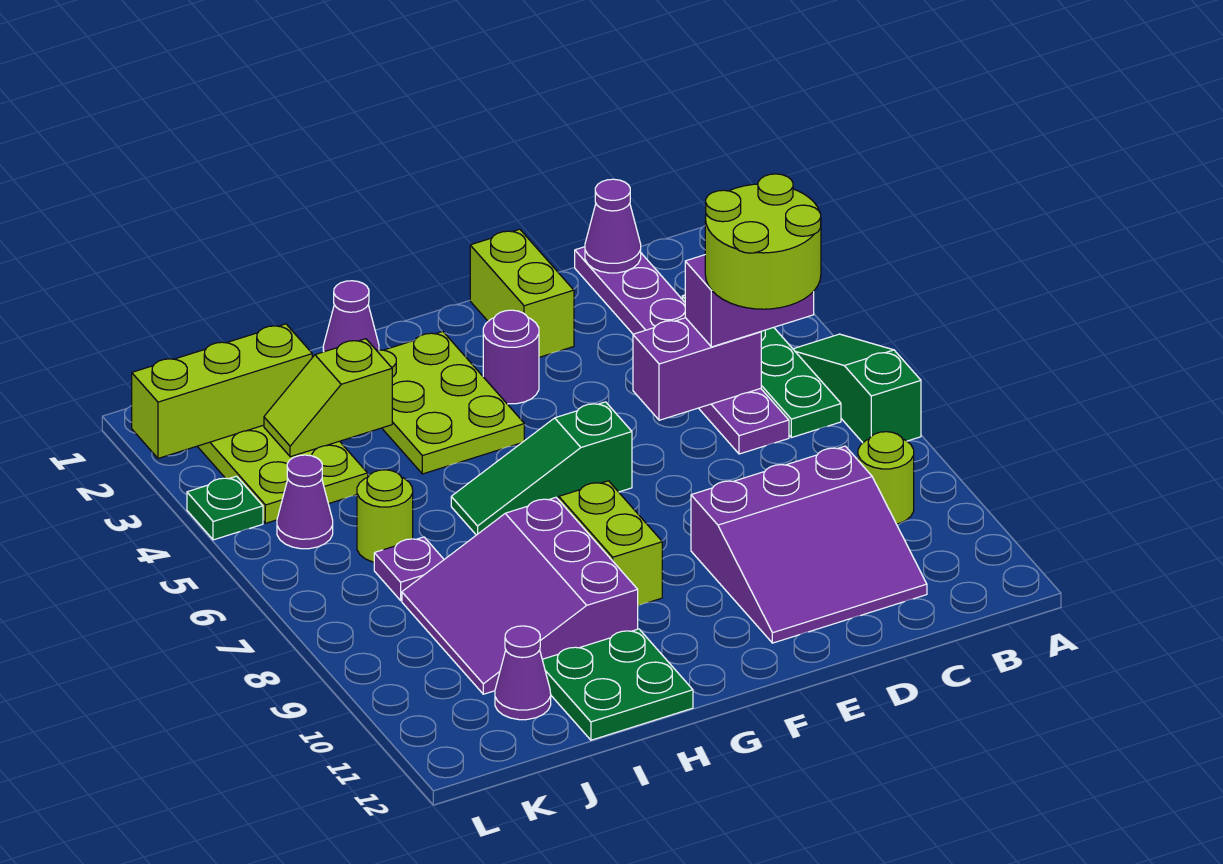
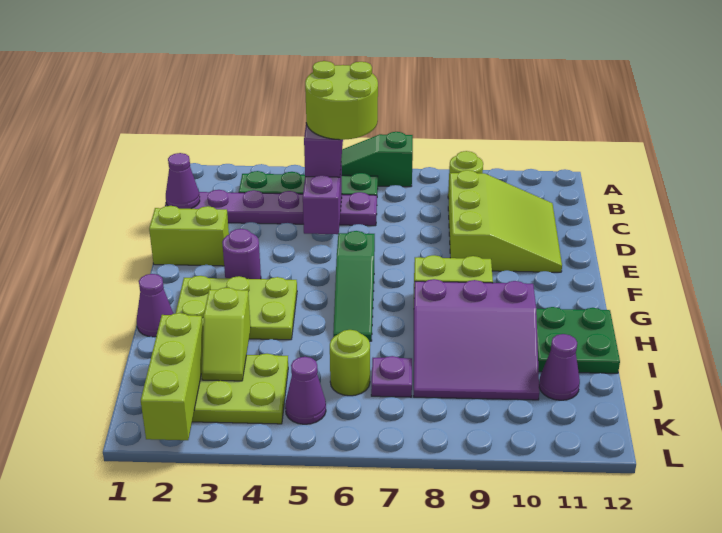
purple 3x3 slope [691,446,927,643] -> lime 3x3 slope [448,170,562,272]
green 1x1 plate [187,476,263,540] -> none

